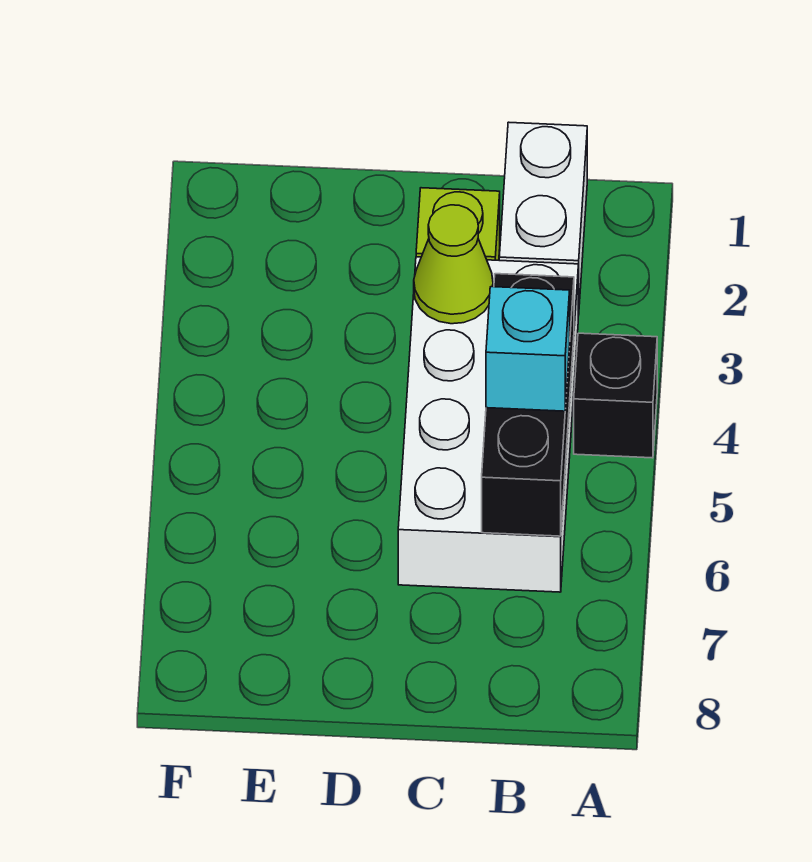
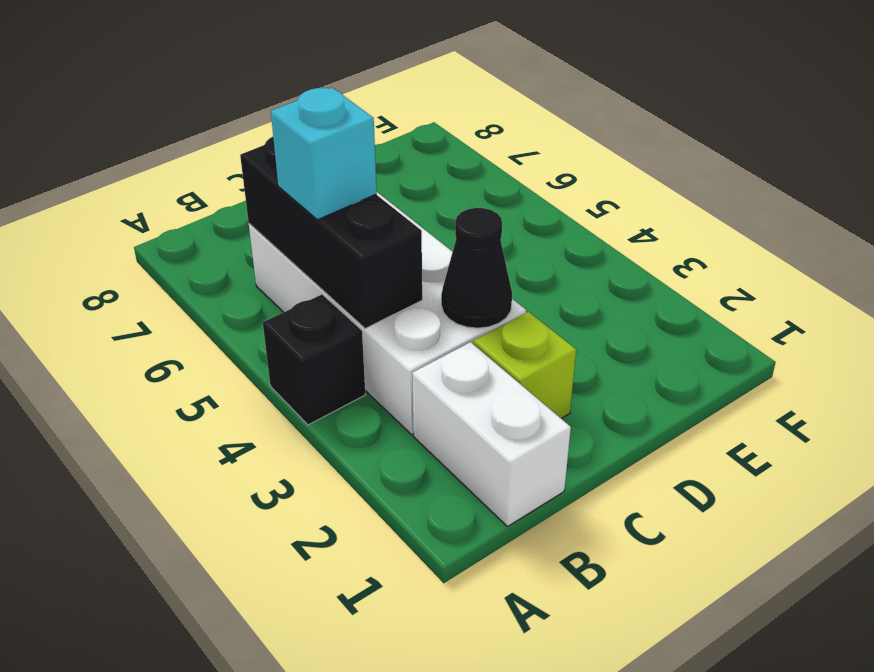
lime 1x1 cone [414,205,493,324] -> black 1x1 cone [441,208,512,328]

